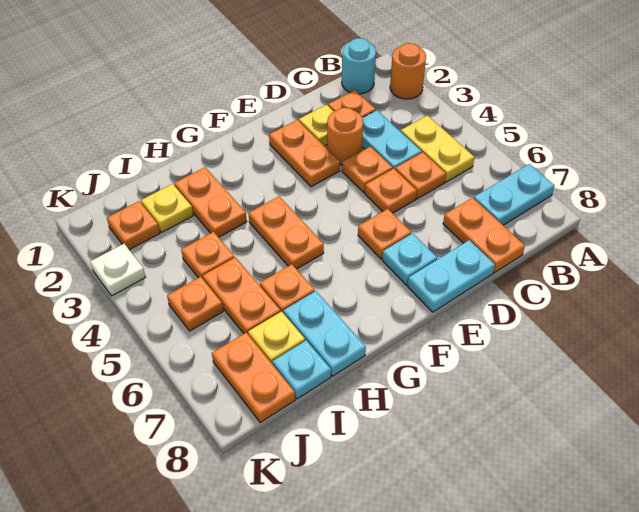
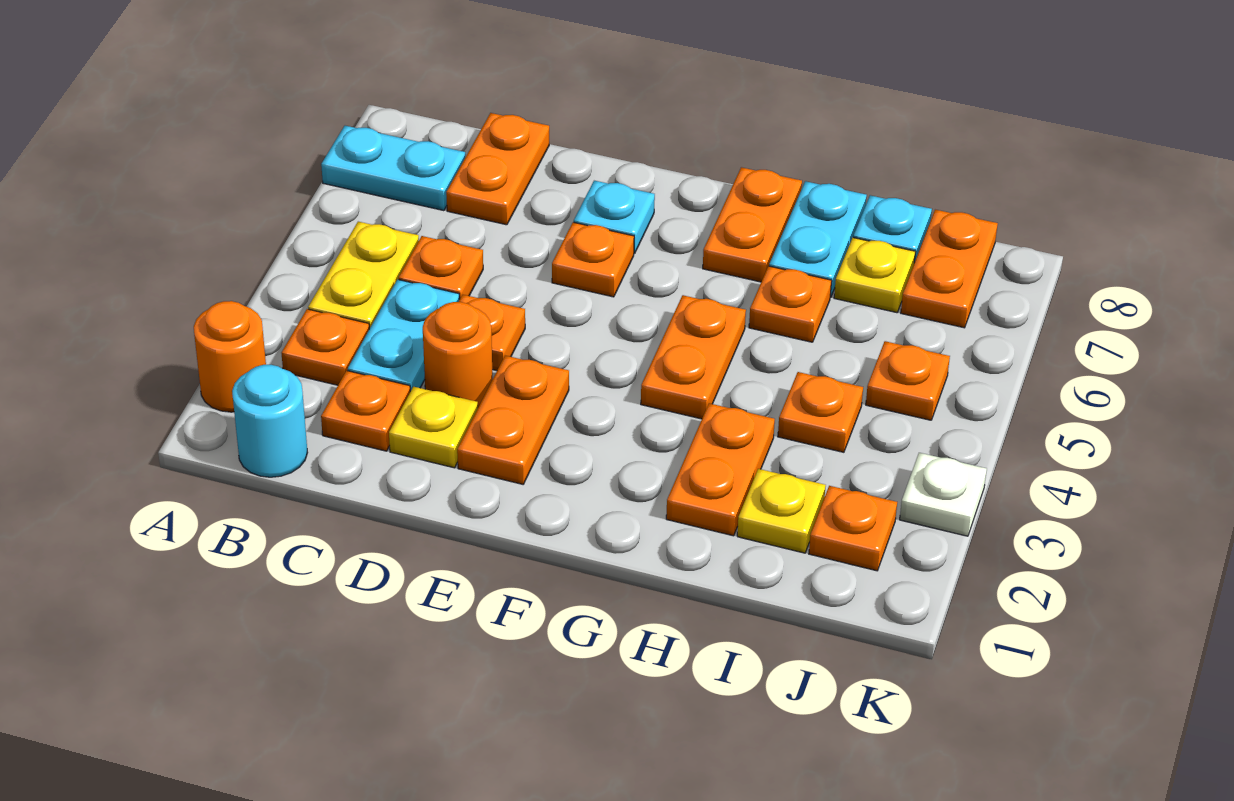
orange 1x1 plate [365,169,417,213] -> orange 1x1 plate moved to [282,309,369,385]
cyan 1x2 plate [408,240,495,312] -> none
orange 1x2 plate [203,257,281,334] -> orange 1x2 plate moved to [703,167,802,282]

